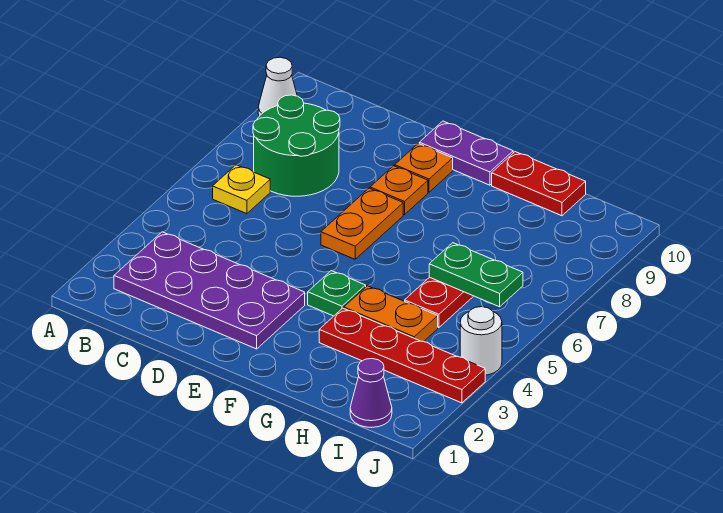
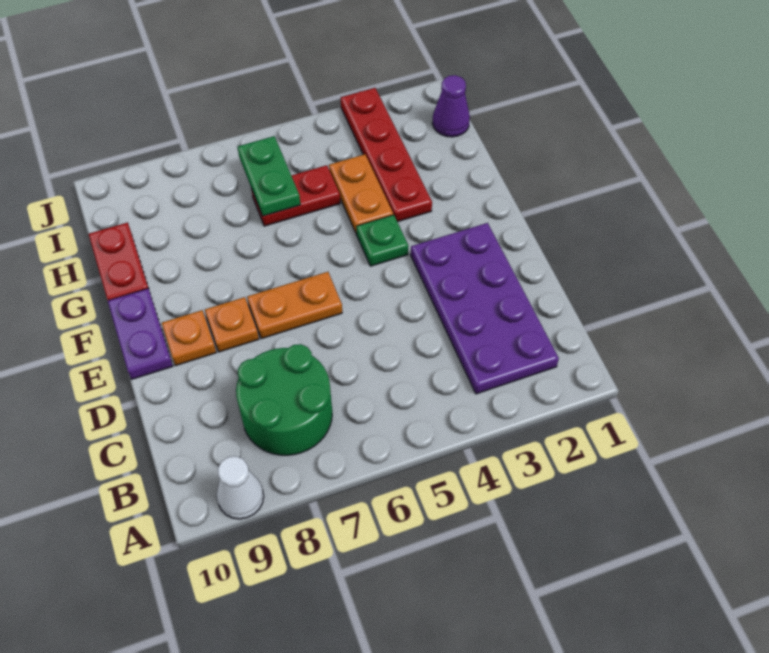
yellow 1x1 plate [213,165,270,214] -> none
white 1x1 round brick [460,307,502,375] -> none

